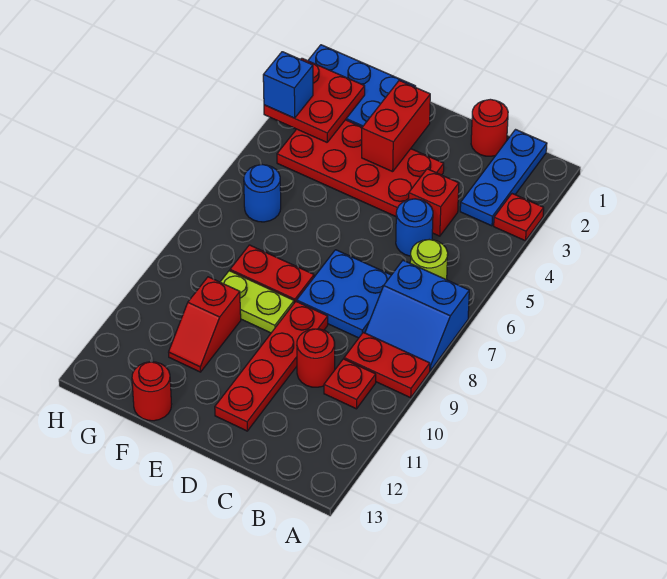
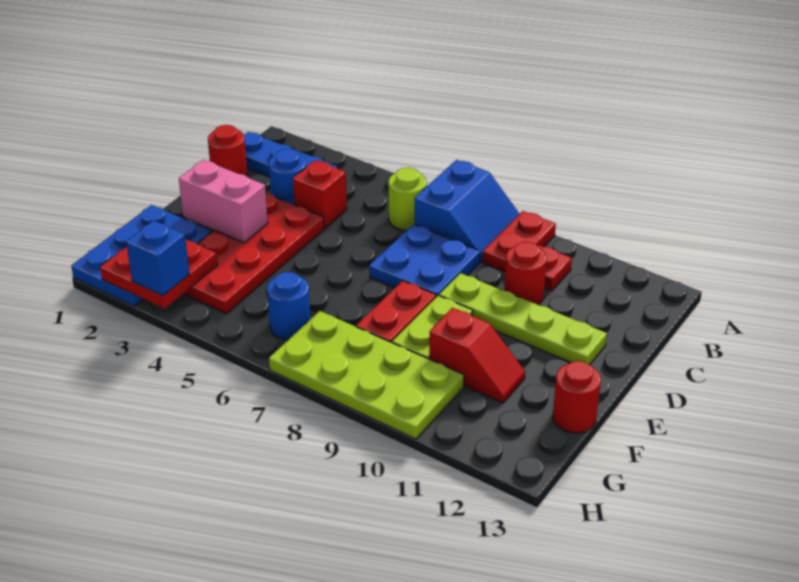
red 1x1 plate [494,194,544,241] -> none
blue 1x1 round brick [396,199,433,256] -> blue 1x1 round brick moved to [269,149,307,205]
red 1x4 plate [215,301,328,431] -> lime 1x4 plate [439,273,607,365]
red 1x2 brick [362,80,430,172] -> pink 1x2 brick [179,160,268,243]
none -> lime 2x4 plate [269,311,464,439]

